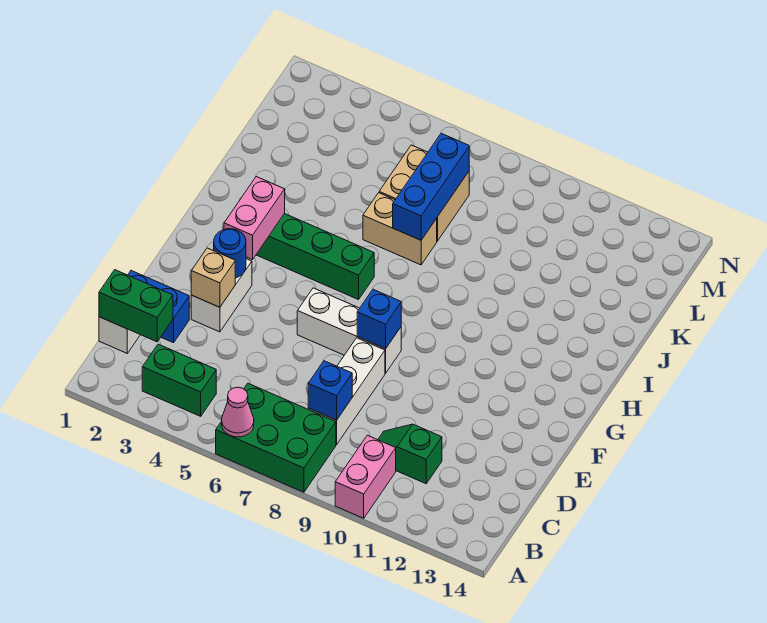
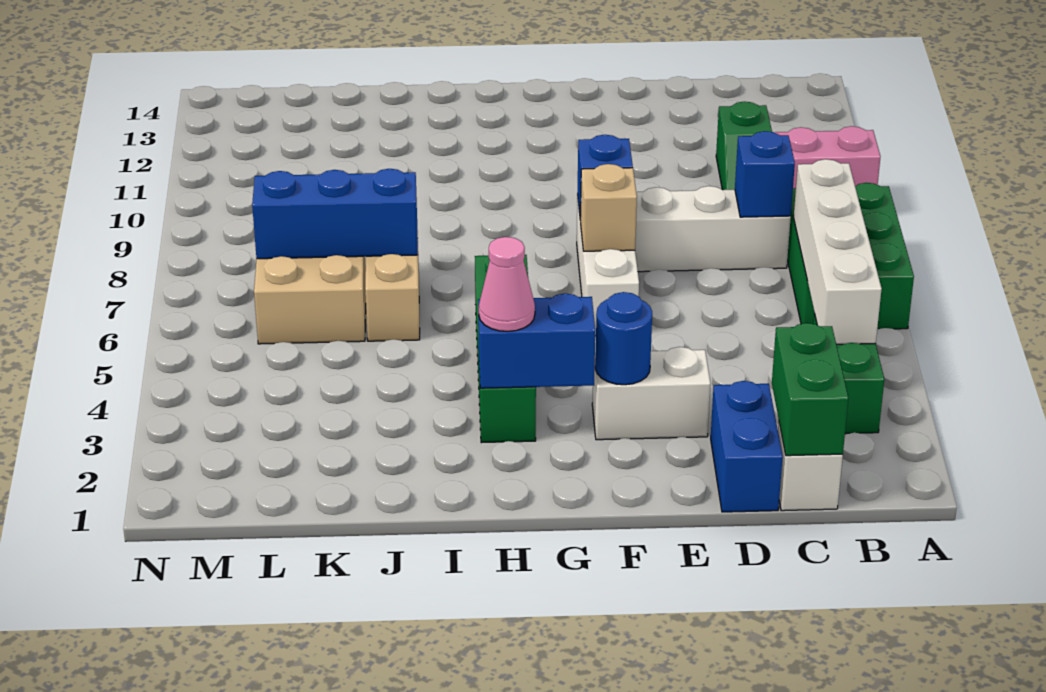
pink 1x1 cone [222,387,254,437] -> pink 1x1 cone moved to [478,237,535,331]
none -> white 1x4 brick [794,159,882,344]
tan 1x1 brick [191,248,235,307] -> tan 1x1 brick moved to [580,164,637,251]
pink 1x2 brick [224,177,285,260] -> blue 1x2 brick [478,294,595,388]

